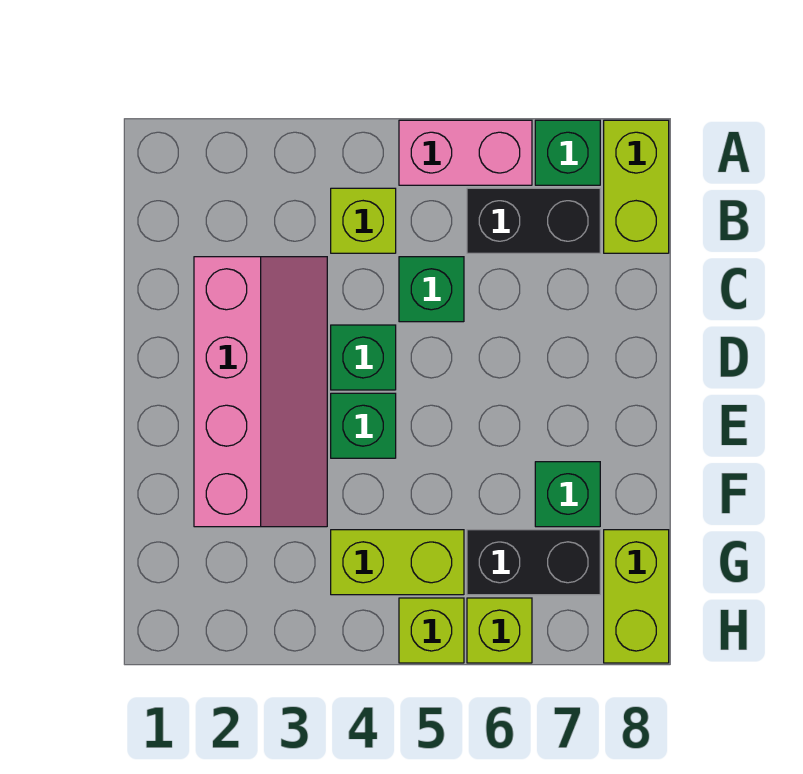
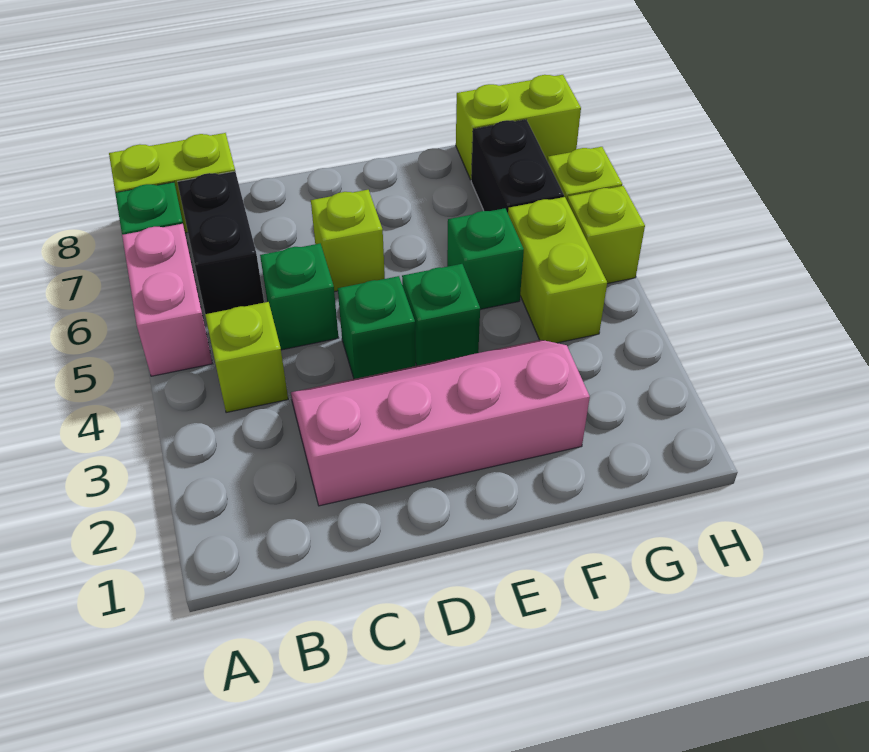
none -> lime 1x1 brick [311,190,385,292]
green 1x1 brick [535,462,600,527] -> green 1x1 brick moved to [447,208,524,309]

